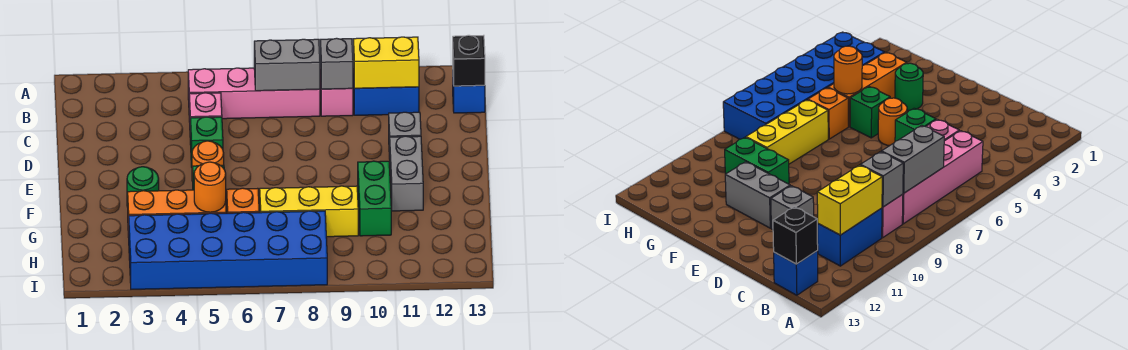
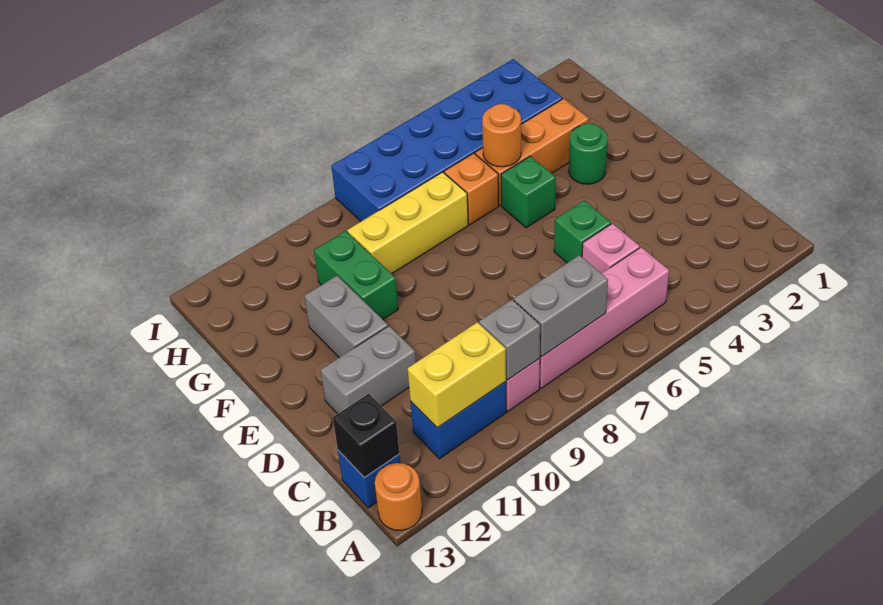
grey 1x1 brick [389,112,421,159] -> grey 1x2 brick [320,326,416,414]
orange 1x1 round brick [192,141,224,181] -> orange 1x1 round brick moved to [375,463,422,530]

